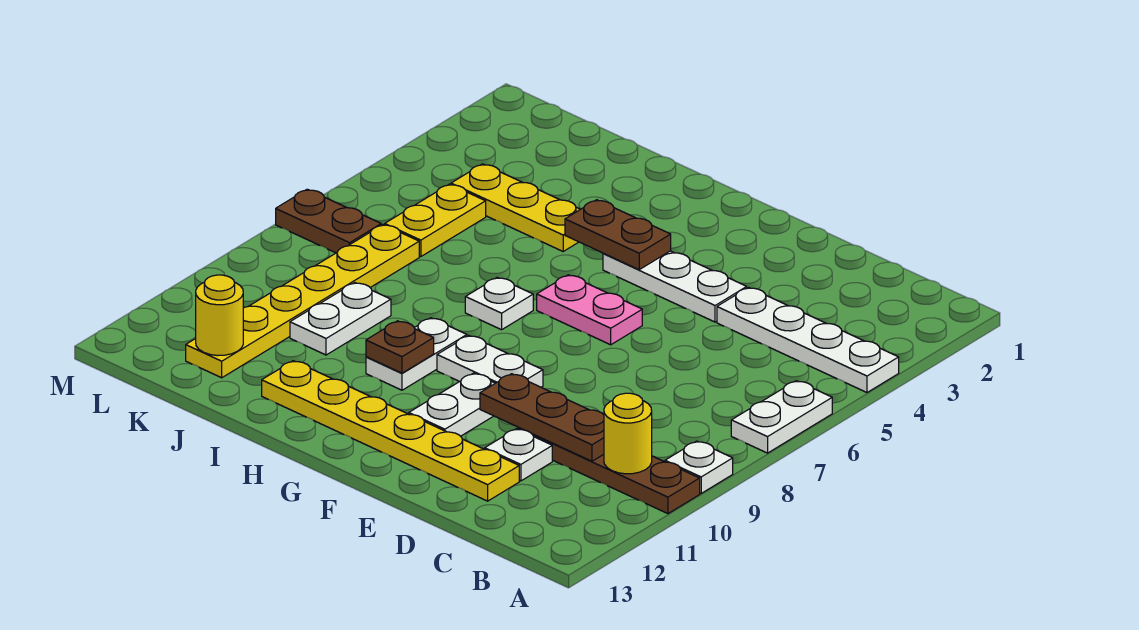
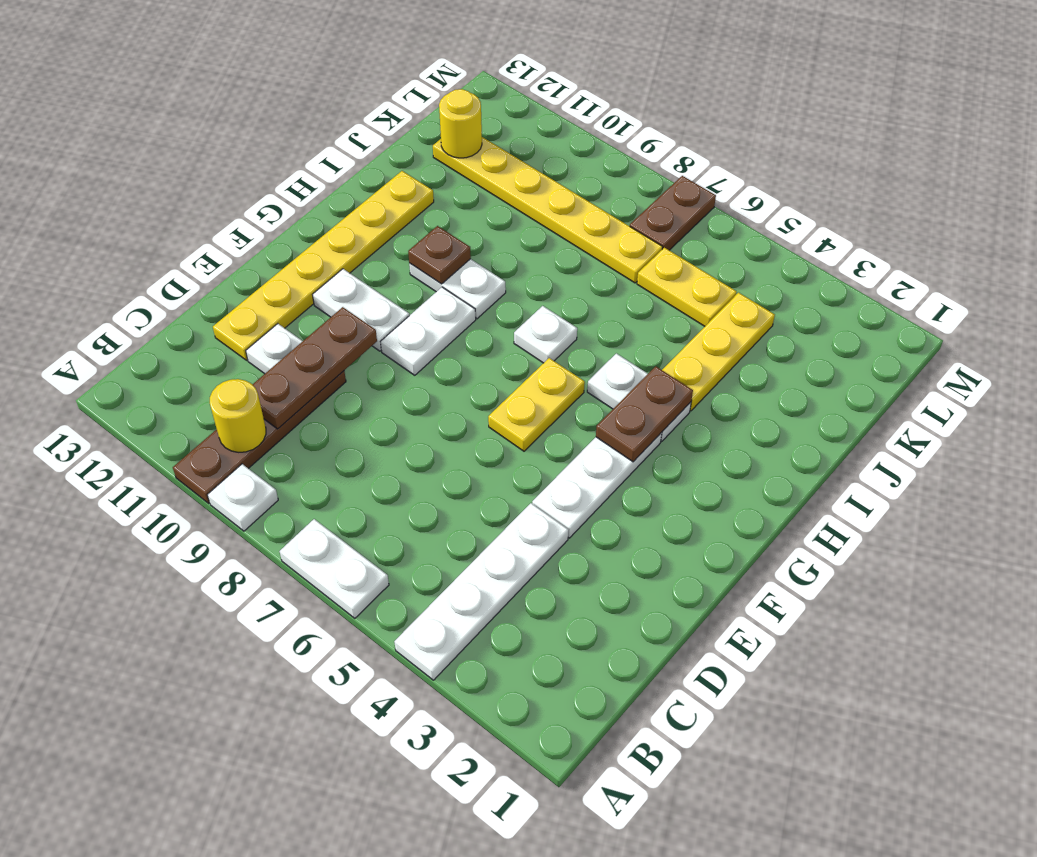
pink 1x2 plate [537,275,642,345] -> yellow 1x2 plate [488,358,585,451]
white 1x2 plate [290,283,391,355] -> white 1x2 plate moved to [587,353,691,441]

